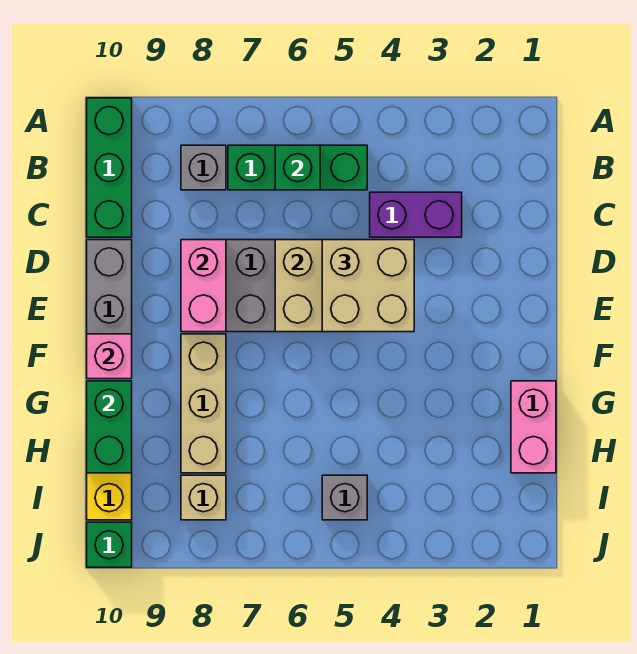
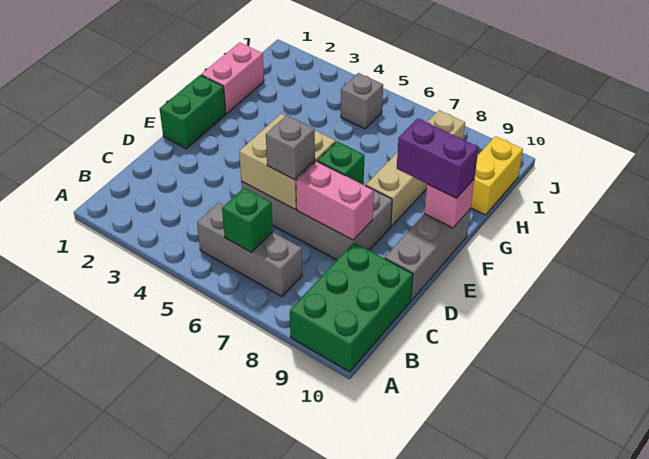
green 1x3 brick [87,98,132,237] -> green 2x3 brick [290,243,413,372]
green 1x3 brick [228,145,367,190] -> grey 1x3 brick [197,203,302,297]
grey 1x1 brick [181,145,226,190] -> grey 1x1 brick moved to [266,115,315,180]
purple 1x2 brick [370,192,462,237] -> purple 1x2 brick moved to [397,118,479,198]
tan 2x2 brick [322,240,414,332] -> none
pink 1x2 brick [181,240,226,332] -> pink 1x2 brick turned to [296,161,374,240]
green 1x2 brick [87,381,132,473] -> green 1x2 brick moved to [160,75,226,149]
green 1x1 brick [87,522,132,567] -> green 1x1 brick moved to [317,141,365,184]

